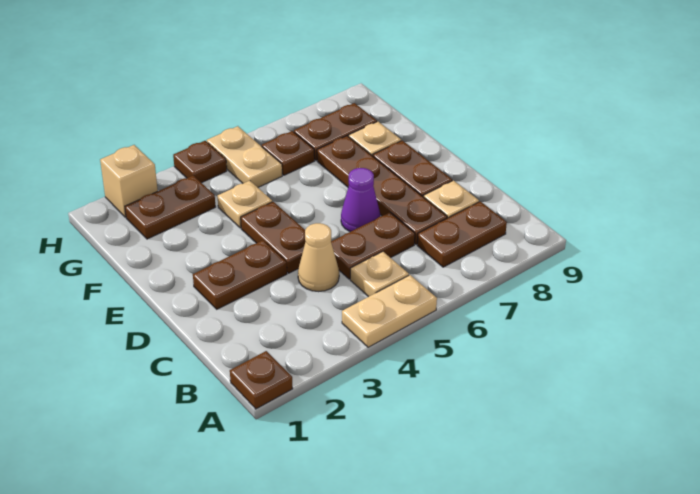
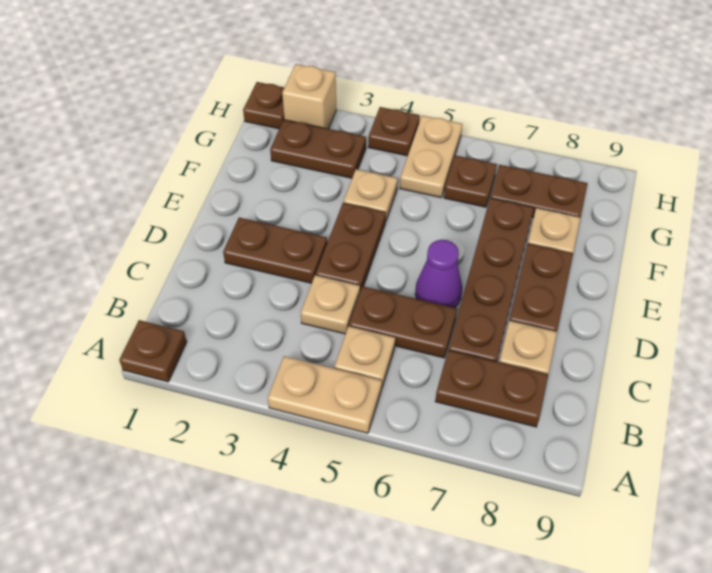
tan 1x1 cone [298,223,339,292] -> tan 1x1 plate [301,275,360,334]
none -> brown 1x1 plate [243,82,284,129]

